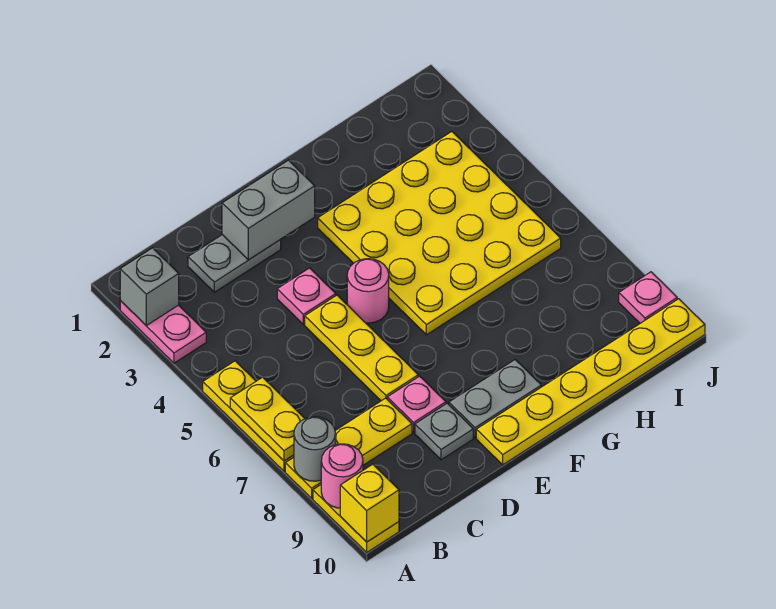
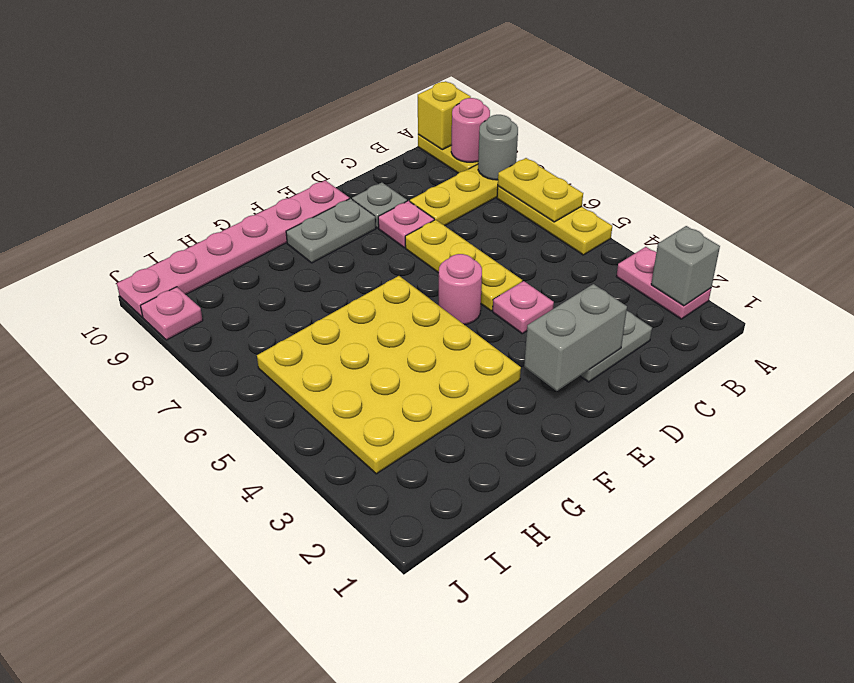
yellow 1x6 plate [476,299,705,465] -> pink 1x6 plate [117,180,349,317]

